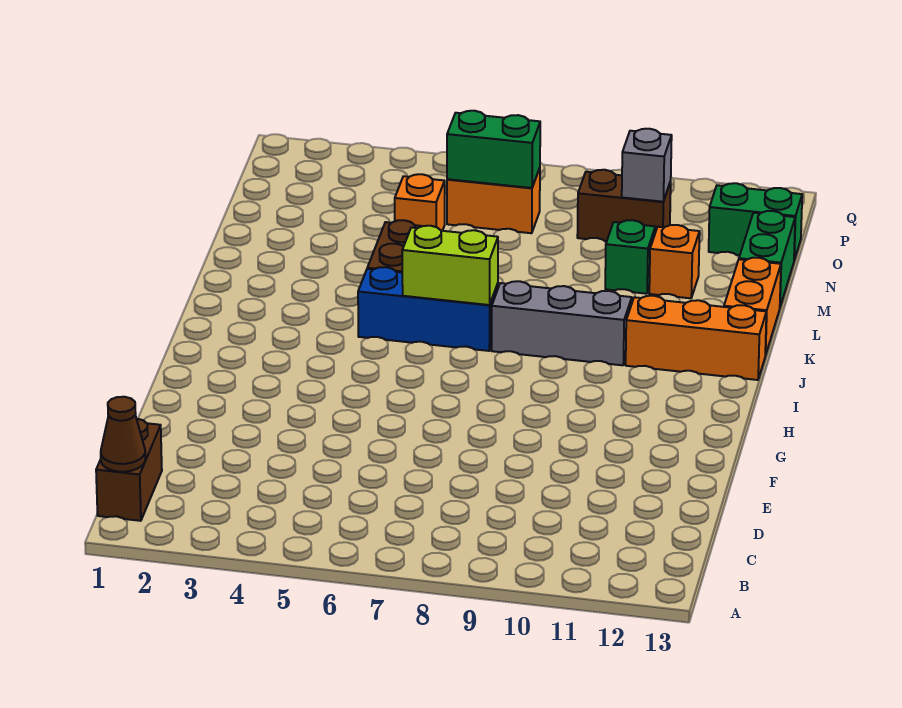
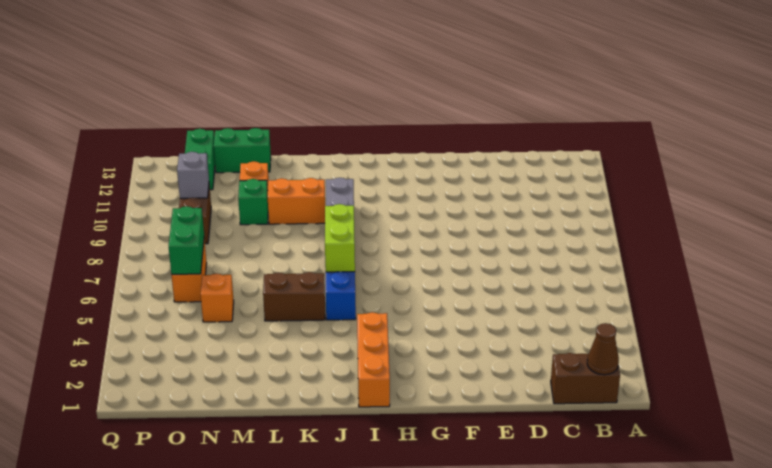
orange 1x3 brick [626,296,766,380] -> orange 1x3 brick moved to [357,312,390,407]
orange 1x2 brick [724,258,781,355] -> orange 1x2 brick moved to [268,178,325,224]

